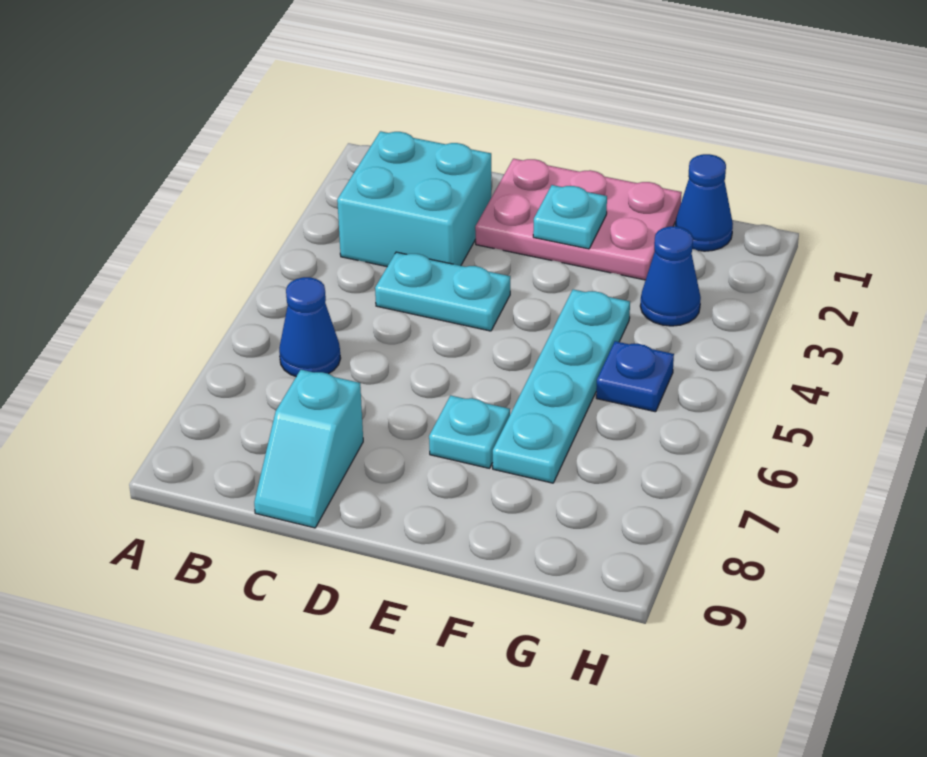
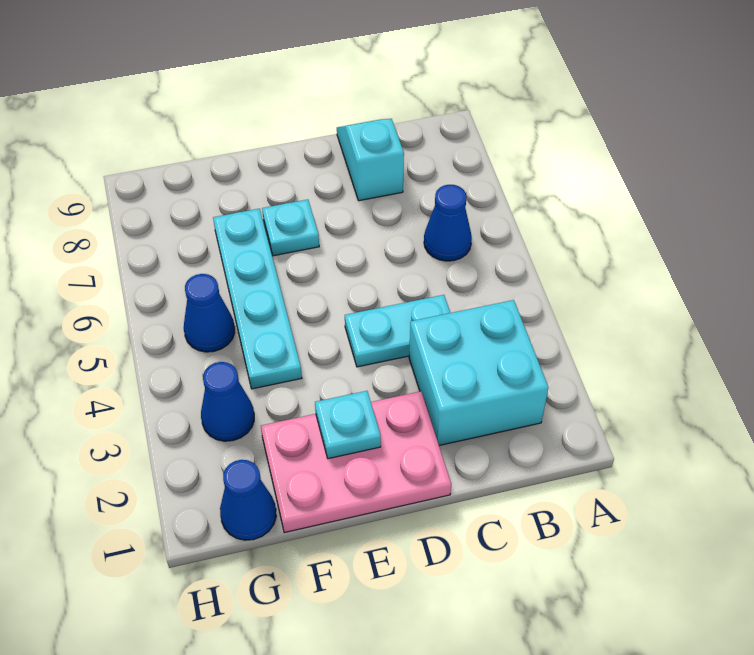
blue 1x1 plate [596,341,674,412] -> blue 1x1 cone [184,274,235,352]

